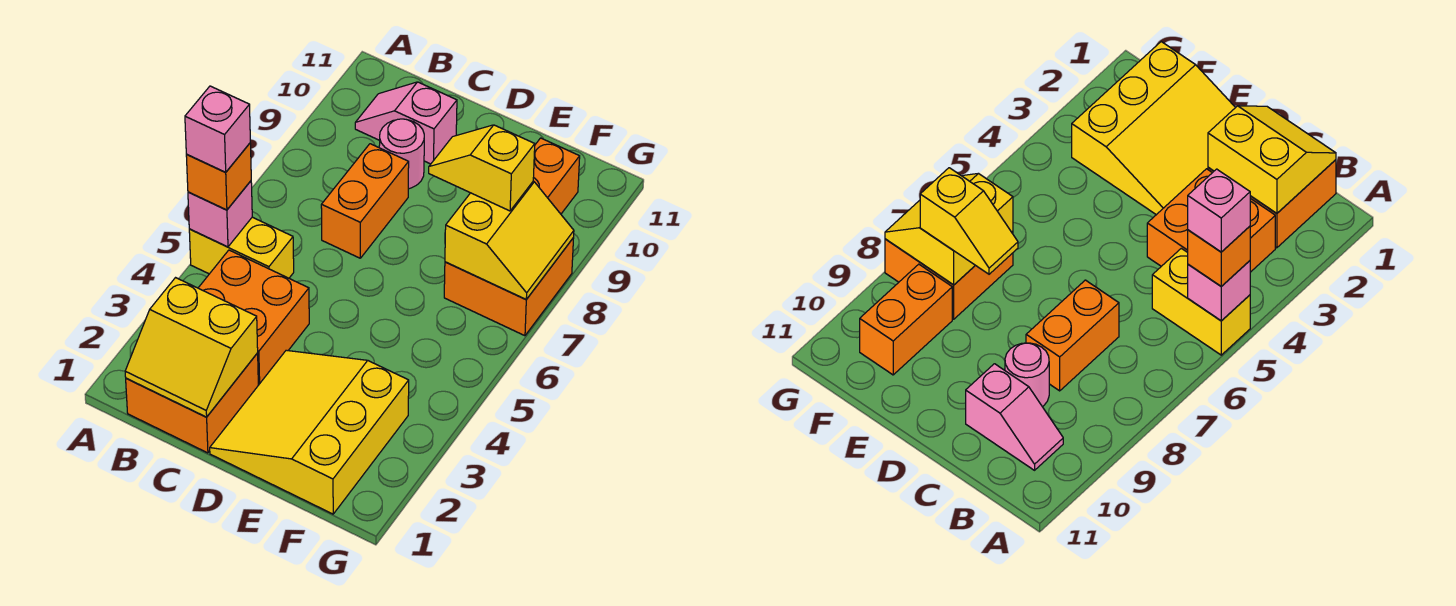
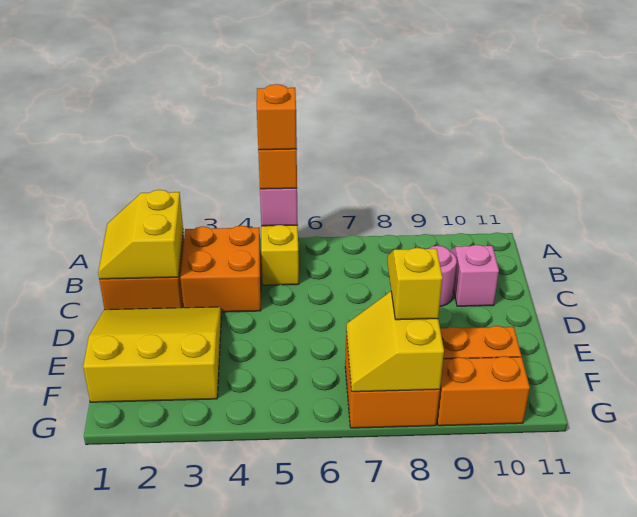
pink 1x1 brick [185,86,250,172] -> orange 1x1 brick [257,84,297,150]
orange 1x2 brick [321,144,409,258] -> orange 1x2 brick moved to [437,356,530,426]
yellow 2x2 slope [445,181,574,299] -> yellow 2x2 slope turned to [346,291,444,392]

